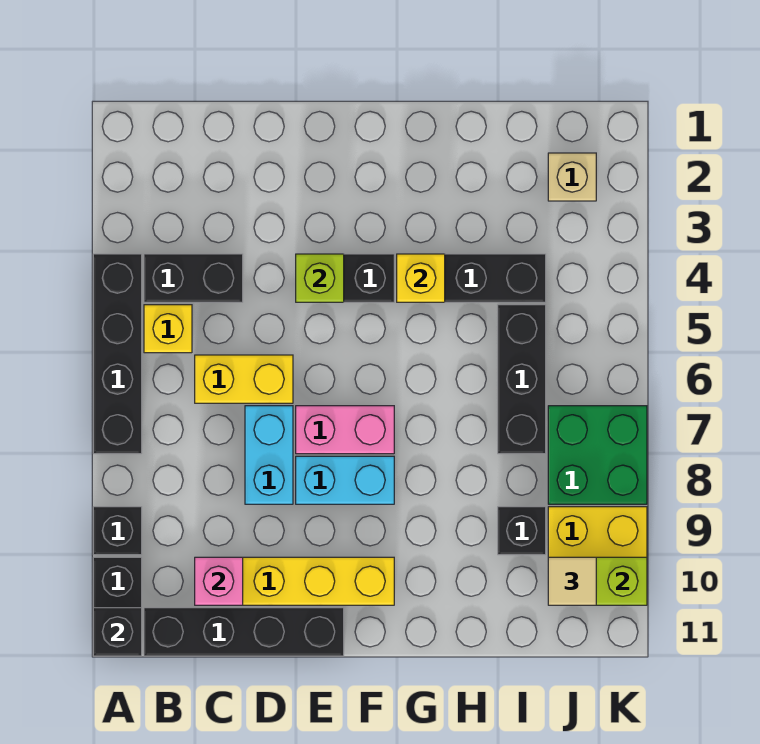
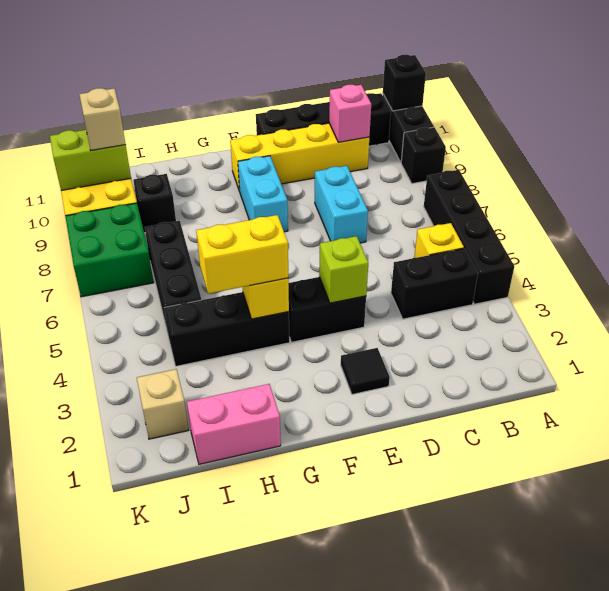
yellow 1x2 brick [195,355,293,403] -> yellow 1x2 brick moved to [196,215,288,294]
none -> black 1x1 tile [341,348,390,394]
pink 1x2 brick [296,406,394,454] -> pink 1x2 brick moved to [187,384,281,464]
cyan 1x2 brick [296,456,394,504] -> cyan 1x2 brick turned to [238,156,288,232]
tan 1x1 tile [548,557,596,605] -> tan 1x1 brick [79,88,126,150]

